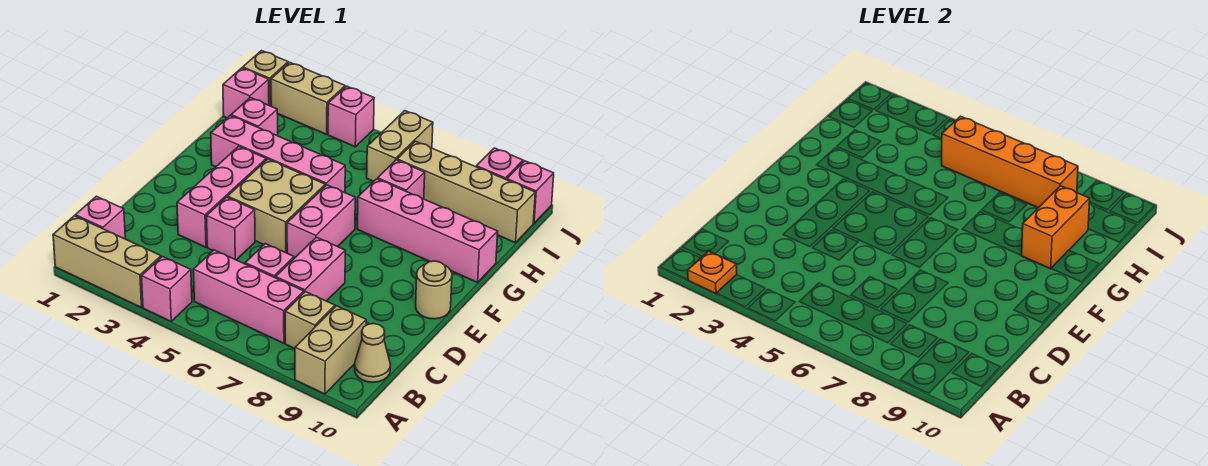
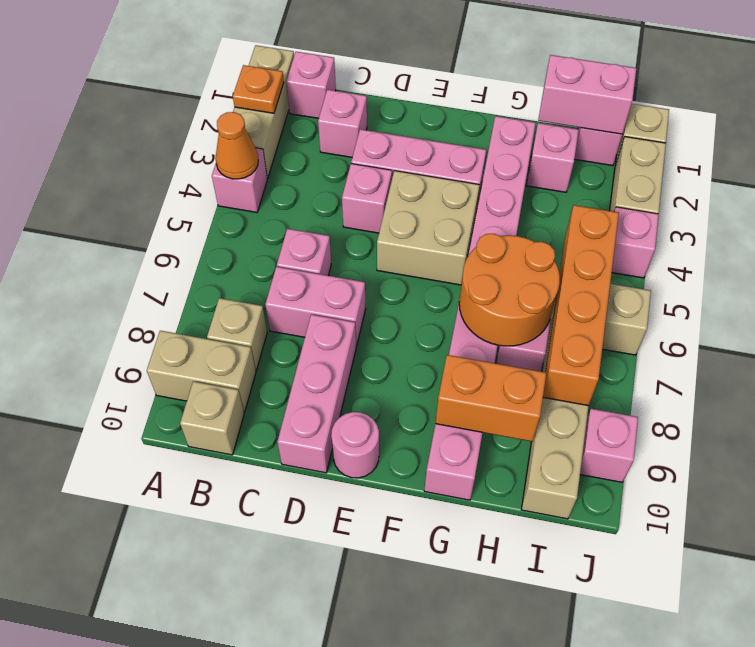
none -> orange 1x1 cone [215,112,258,179]
pink 1x3 brick [193,250,304,343] -> pink 1x3 brick moved to [277,314,356,473]
tan 1x1 cone [355,324,390,382] -> tan 1x1 brick [180,381,244,455]
pink 1x2 brick [287,185,355,258] -> pink 1x2 brick moved to [538,55,636,134]
tan 1x1 round brick [416,261,452,319] -> pink 1x1 round brick [331,412,379,478]
none -> orange 2x2 round brick [459,234,560,346]
pink 1x1 brick [507,161,554,223] -> pink 1x1 brick moved to [318,90,367,157]

